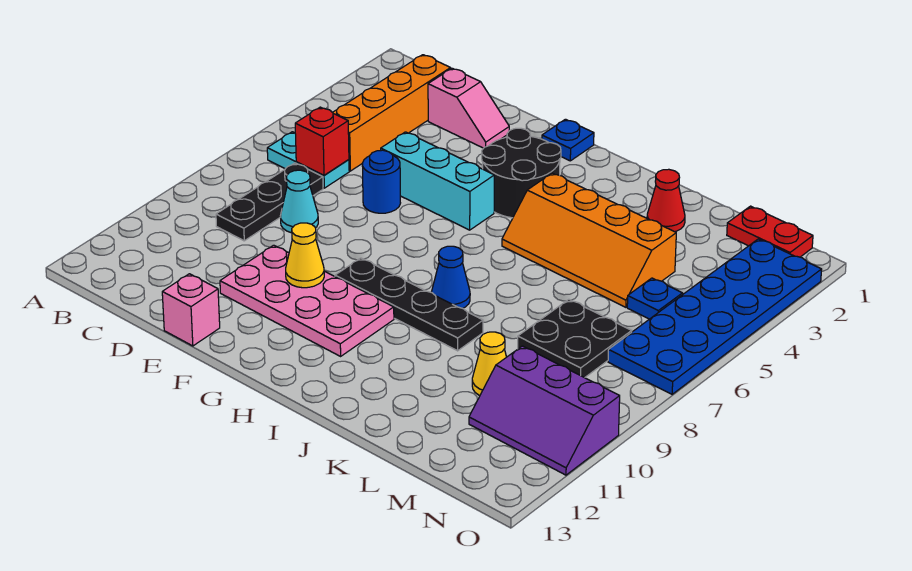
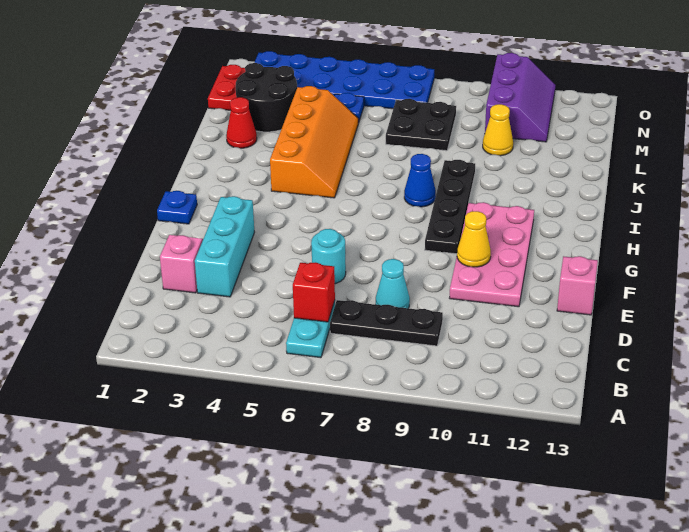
orange 1x4 brick [333,55,451,171] -> none
cyan 1x3 brick [381,132,494,230] -> cyan 1x3 brick moved to [195,196,254,297]
blue 1x1 round brick [362,150,400,213] -> cyan 1x1 round brick [311,229,346,284]
black 2x2 round brick [482,128,561,218] -> black 2x2 round brick moved to [236,63,297,132]

